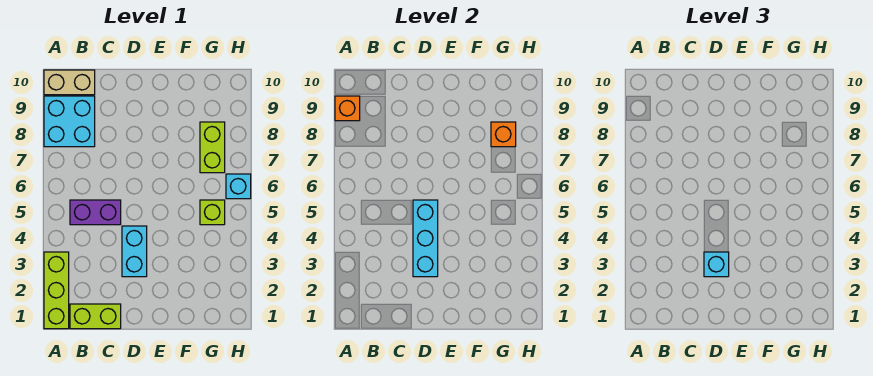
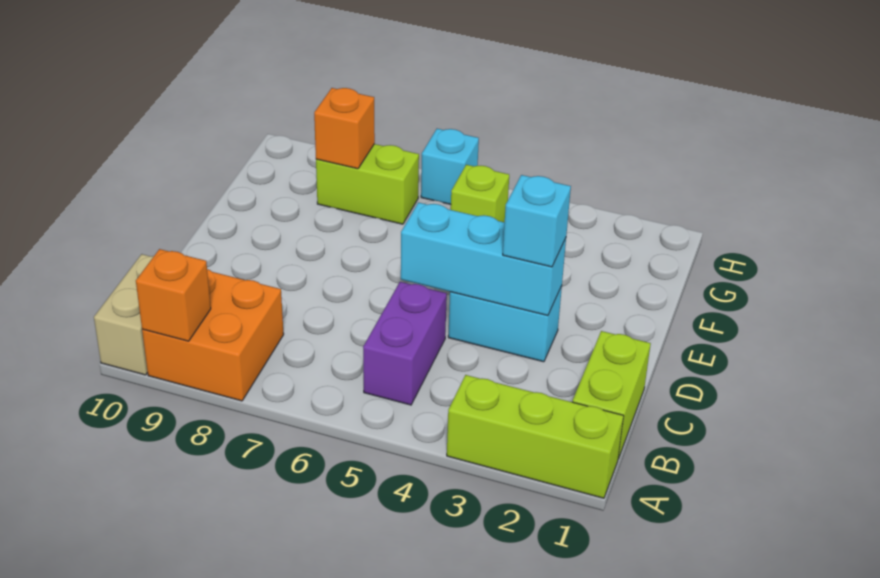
cyan 2x2 brick [44,96,95,147] -> orange 2x2 brick [142,269,284,401]

